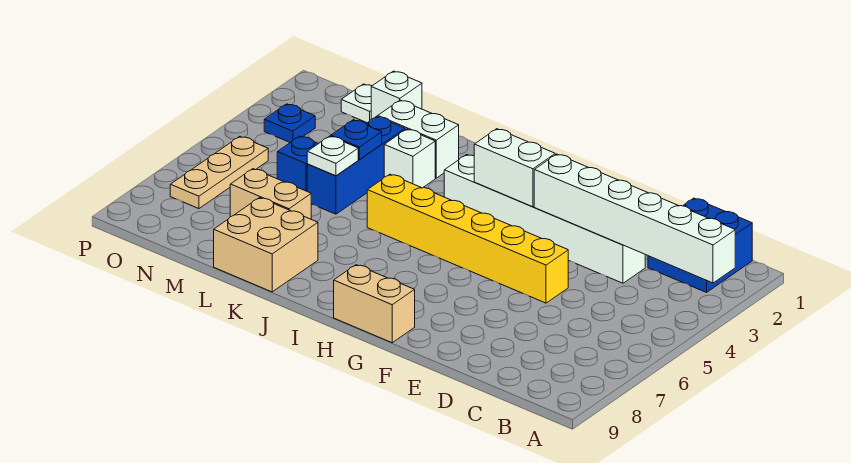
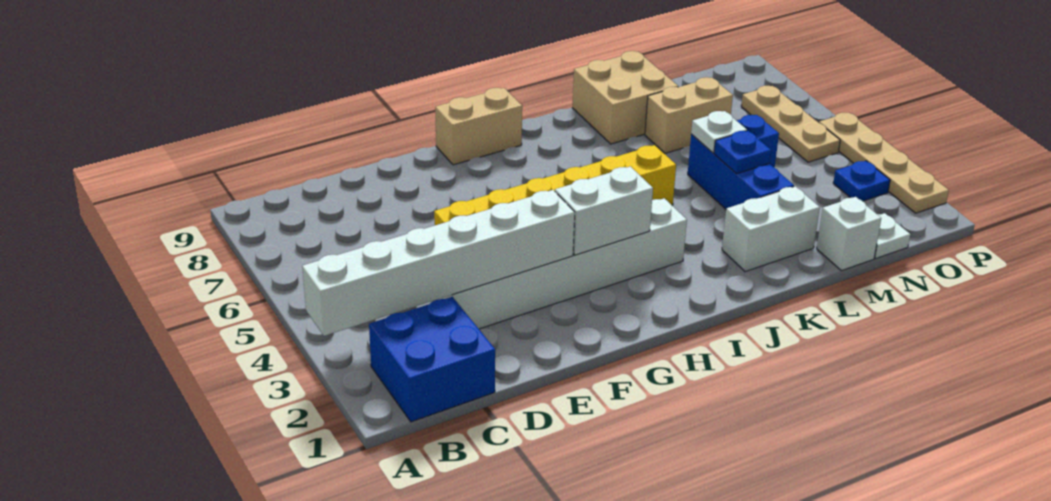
white 1x1 brick [384,129,435,188] -> none
none -> tan 1x4 plate [819,113,949,213]

